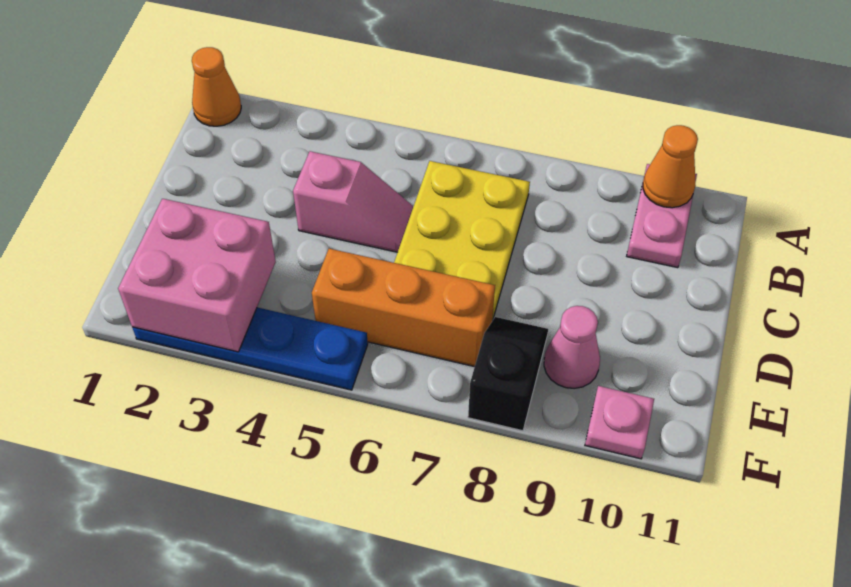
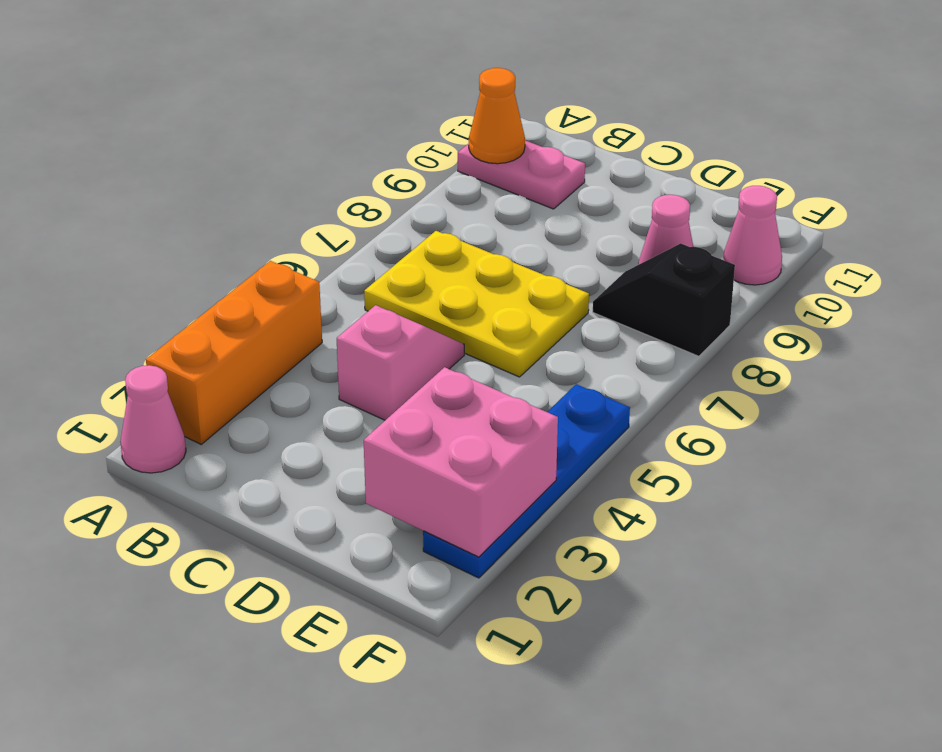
orange 1x1 cone [192,47,241,126] -> pink 1x1 cone [120,365,186,473]
orange 1x3 brick [312,249,495,367] -> orange 1x3 brick moved to [146,261,322,444]
pink 1x1 plate [585,386,654,459] -> pink 1x1 cone [723,186,782,285]

